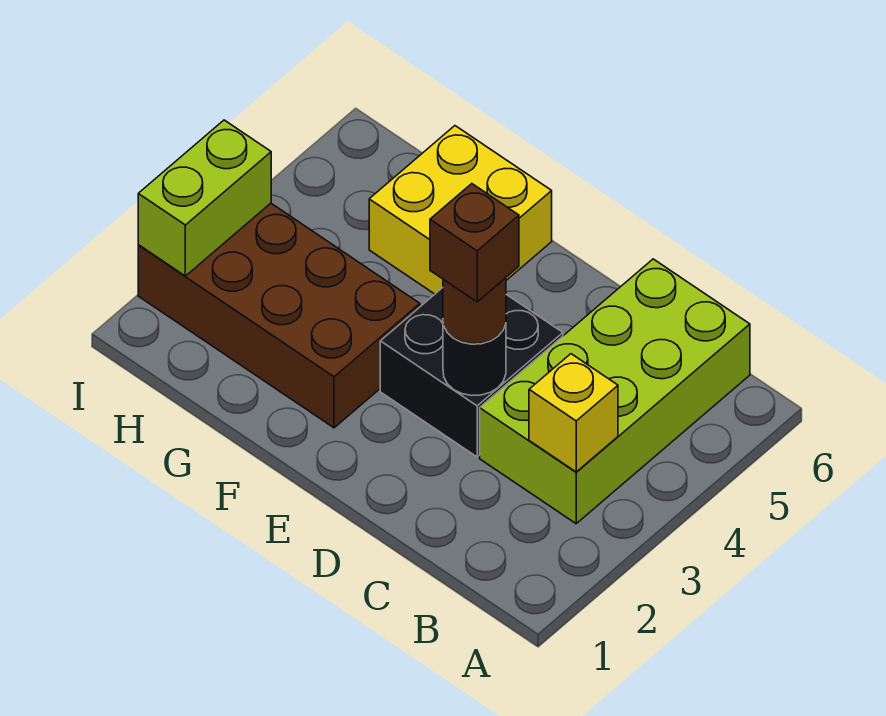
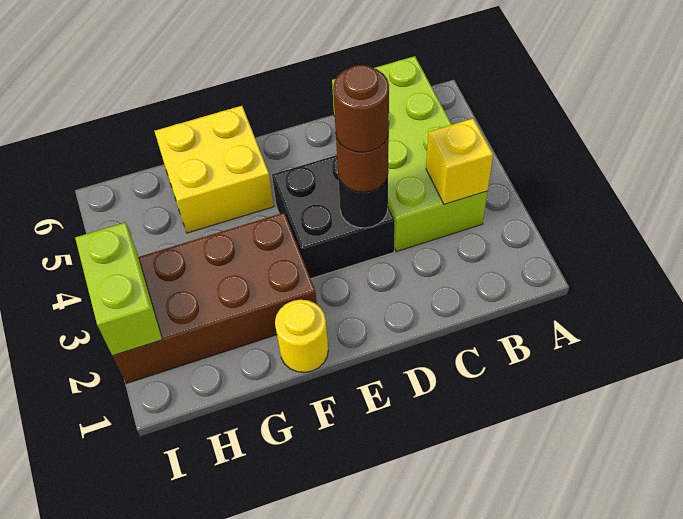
brown 1x1 brick [430,184,519,302] -> brown 1x1 round brick [333,65,389,152]
none -> yellow 1x1 round brick [275,300,328,372]

